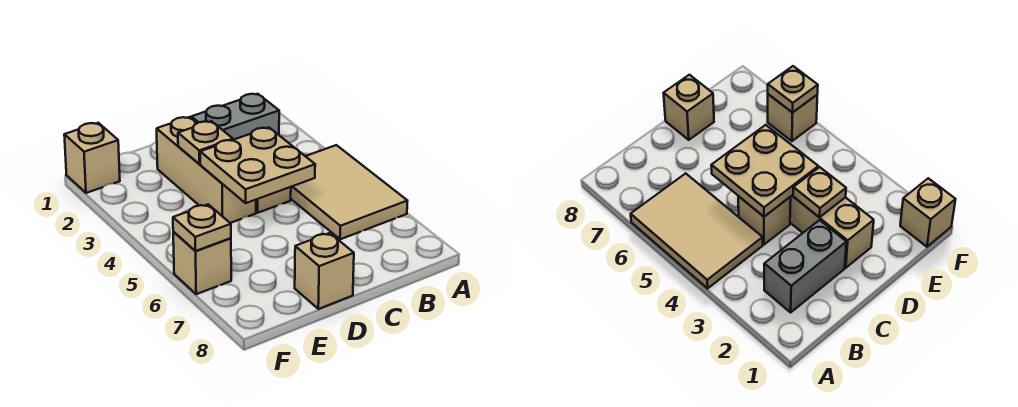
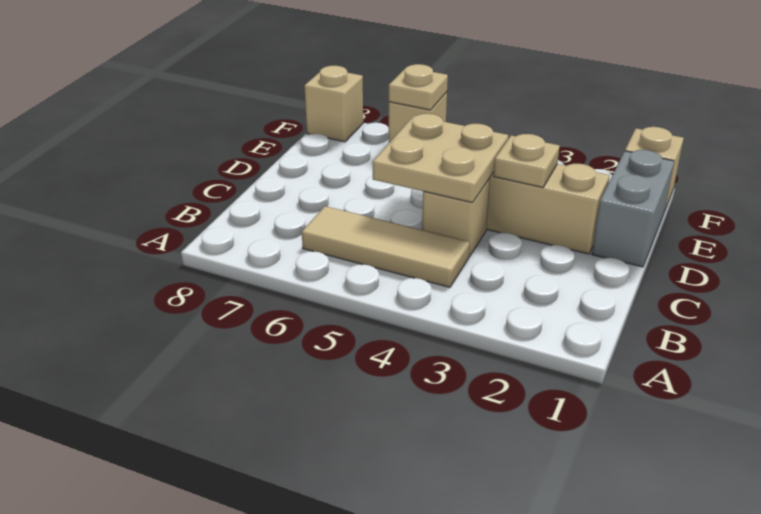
tan 2x3 tile [291,145,407,239] -> tan 1x3 tile [302,206,469,287]
grey 1x2 brick [191,94,279,140] -> grey 1x2 brick moved to [592,150,674,267]
tan 1x1 brick [295,233,354,309] -> tan 1x1 brick moved to [304,66,363,142]

